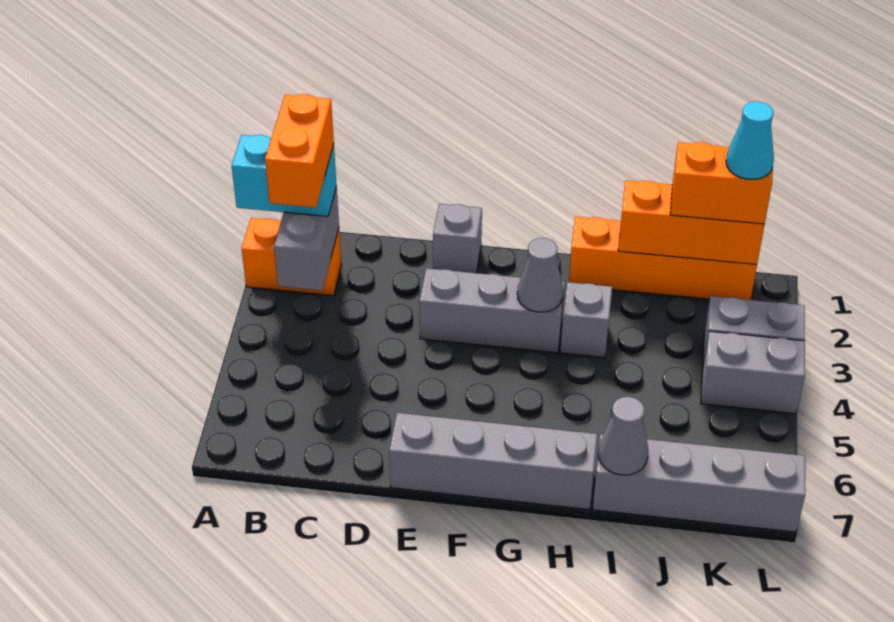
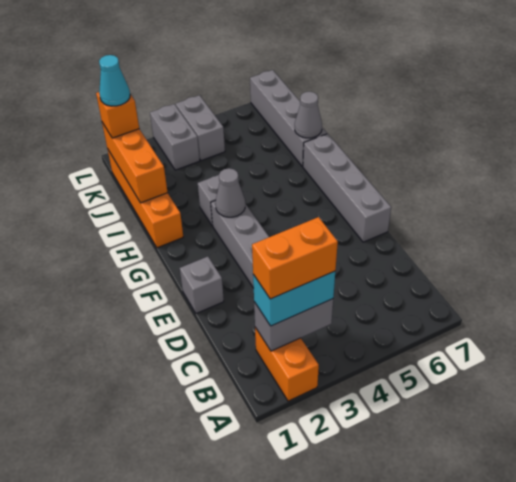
cyan 1x2 brick [232,135,337,216] -> cyan 1x2 brick turned to [253,271,335,326]
orange 1x2 brick [670,142,773,224] -> orange 1x1 brick [96,92,139,138]

